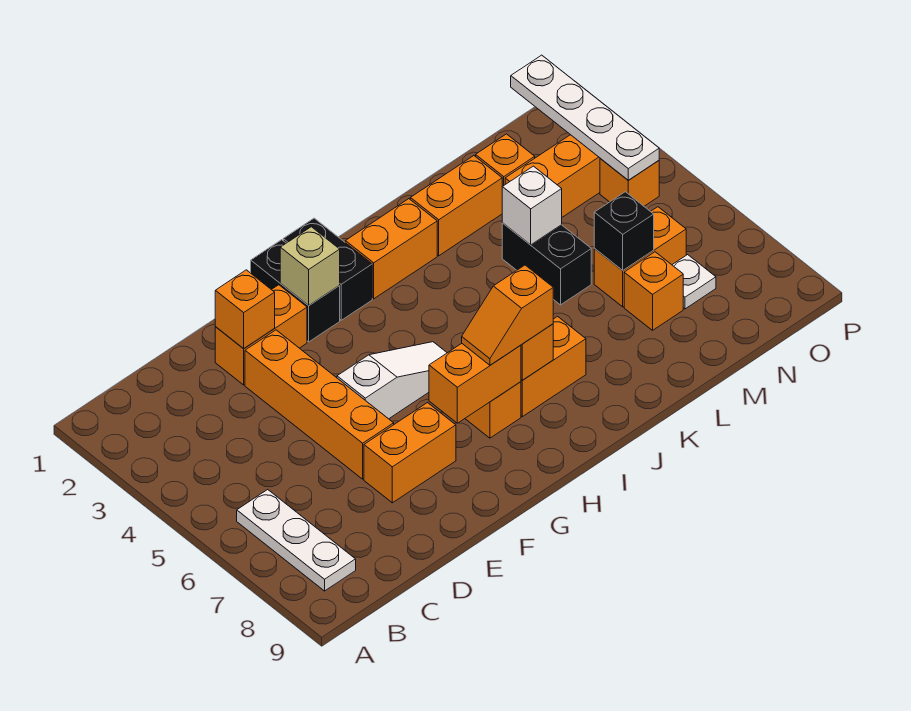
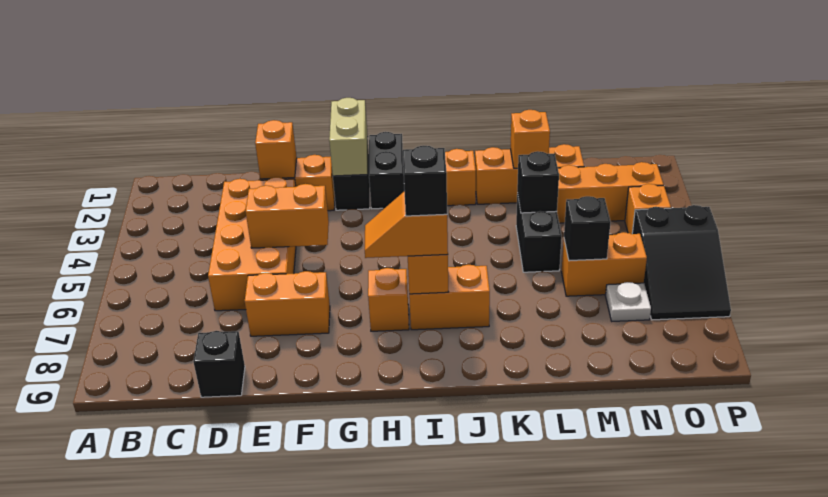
white 1x3 plate [237,490,356,591] -> none
none -> black 1x1 brick [193,331,245,397]
orange 1x4 brick [245,330,394,479] -> orange 2x4 brick [208,177,296,311]
white 1x3 slope [337,342,447,419] -> none
tan 1x1 brick [280,227,340,306] -> tan 1x2 brick [329,98,368,176]
orange 1x2 brick [429,344,521,423] -> orange 1x2 brick moved to [246,184,329,248]
none -> black 1x1 brick [403,146,447,216]
white 1x1 brick [502,166,562,245] -> black 1x1 brick [517,151,559,213]
orange 1x1 brick [624,252,683,330] -> orange 1x1 brick moved to [511,110,550,168]
white 1x4 plate [511,55,659,180] -> none
none -> black 2x3 slope [632,205,731,320]

